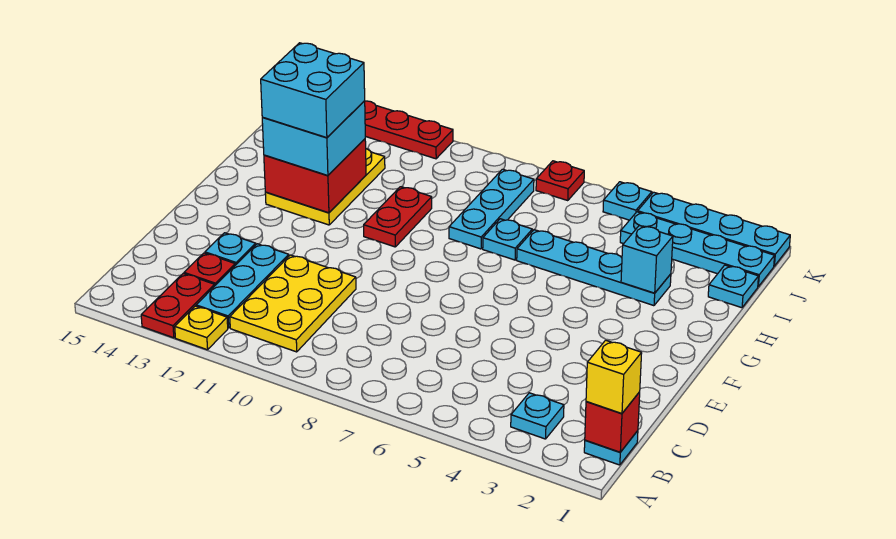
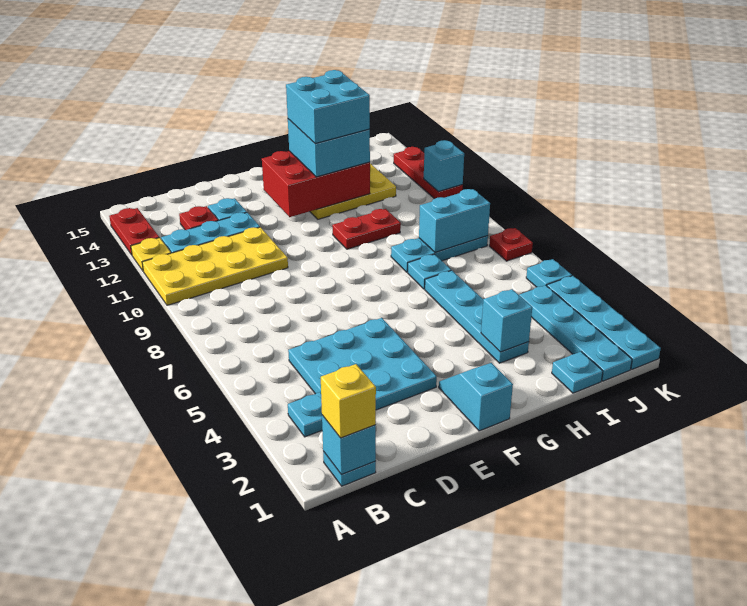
red 1x2 plate [141,274,215,338] -> red 1x2 plate turned to [109,208,159,255]
red 1x1 brick [585,392,640,452] -> cyan 1x1 brick [322,415,376,475]
yellow 2x3 plate [230,255,356,352] -> yellow 2x4 plate [142,227,288,305]
none -> cyan 3x3 plate [288,318,437,410]
none -> cyan 1x2 slope [439,363,513,431]
red 2x2 brick [264,139,366,213] -> red 2x3 brick [262,151,370,217]
none -> cyan 1x2 brick [419,189,490,253]
none -> cyan 1x1 brick [424,140,464,192]

